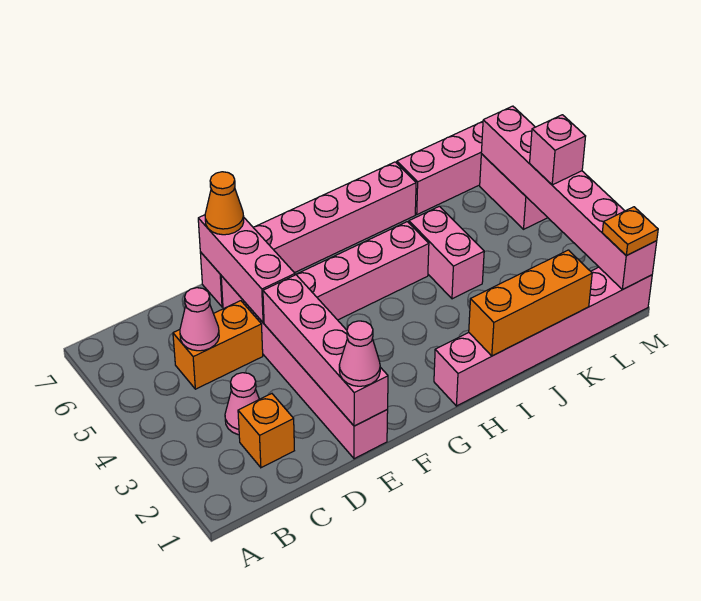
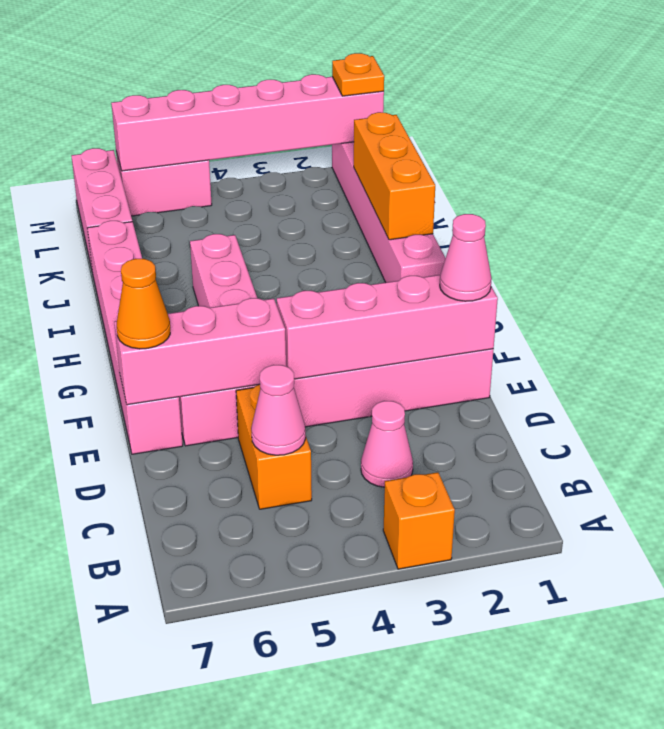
orange 1x1 brick [238,394,294,468] -> orange 1x1 brick moved to [383,472,455,569]
pink 1x2 brick [409,206,484,299] -> none
pink 1x1 brick [530,115,586,185] -> none

